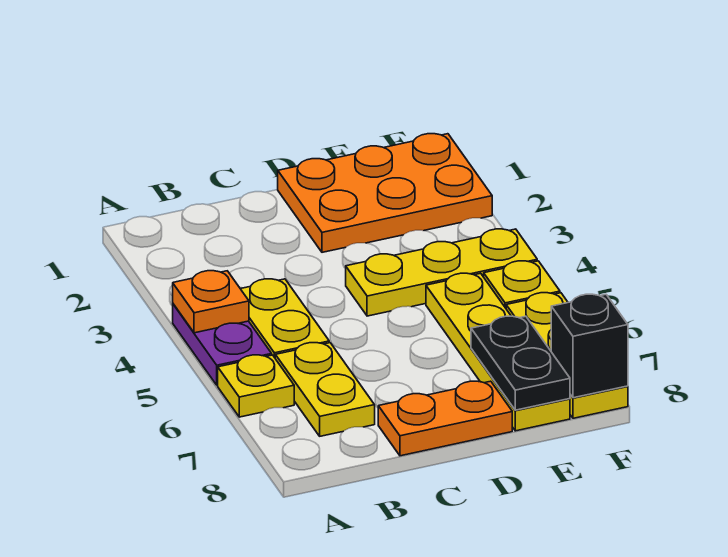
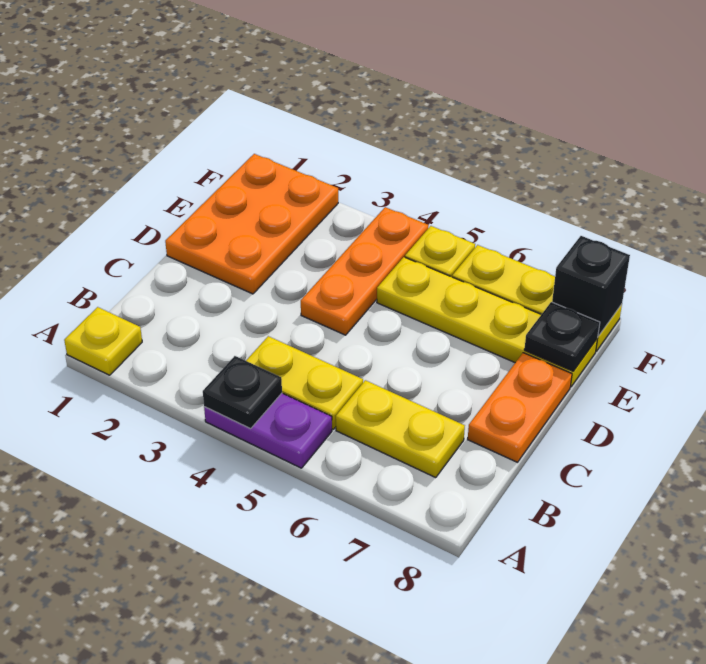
orange 1x1 plate [173,271,249,333] -> black 1x1 plate [203,356,282,429]
yellow 1x1 plate [218,355,294,417] -> yellow 1x1 plate moved to [64,307,142,375]
yellow 1x3 plate [346,229,537,316] -> orange 1x3 plate [301,207,428,335]
black 1x2 plate [471,316,570,410] -> black 1x1 plate [524,302,600,371]

